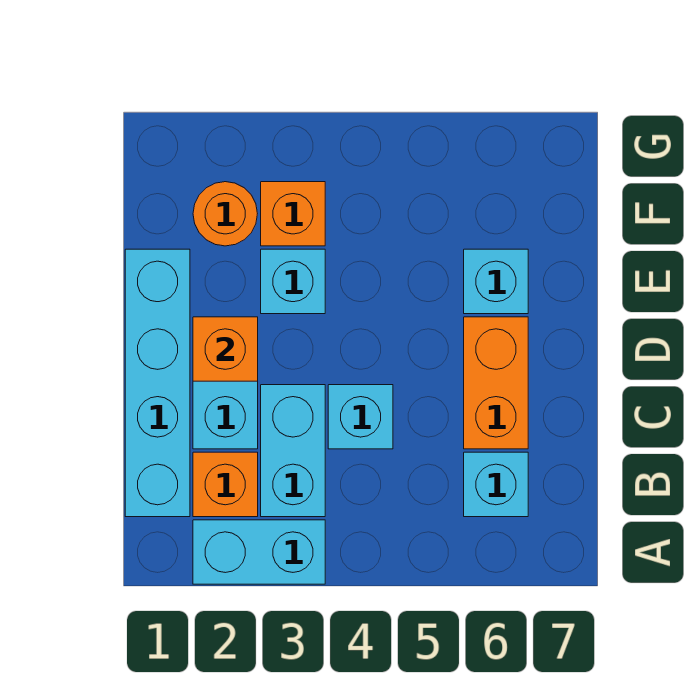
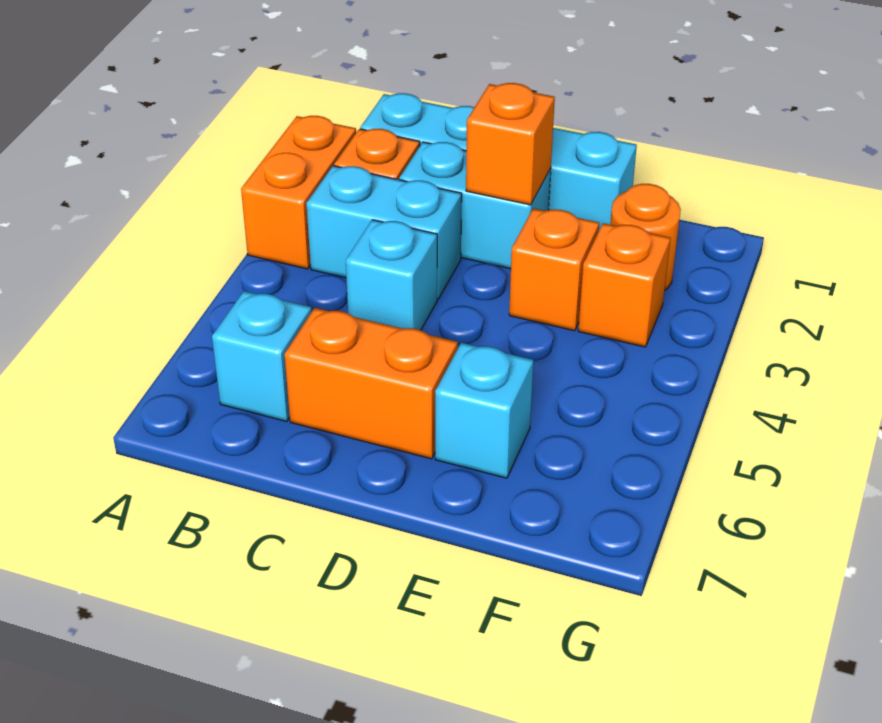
cyan 1x2 brick [193,520,325,584] -> orange 1x2 brick [241,116,356,269]
cyan 1x1 brick [261,249,325,314] -> orange 1x1 brick [509,208,599,331]

